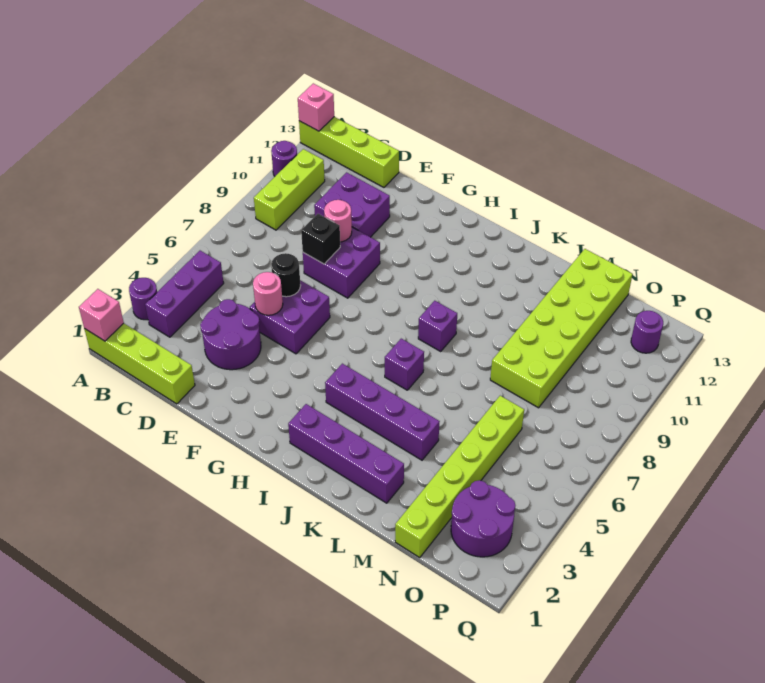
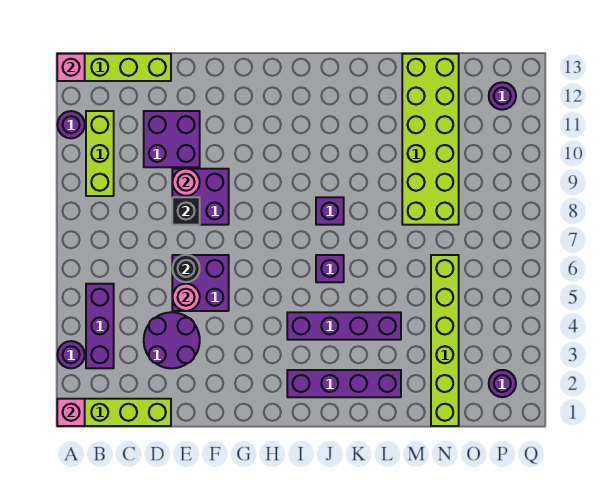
purple 2x2 round brick [451,480,515,557] -> purple 1x1 round brick [489,370,516,397]

